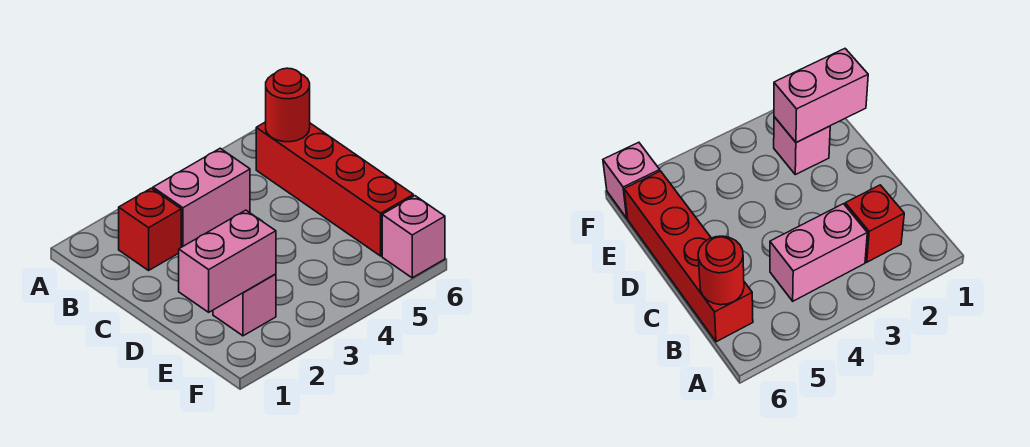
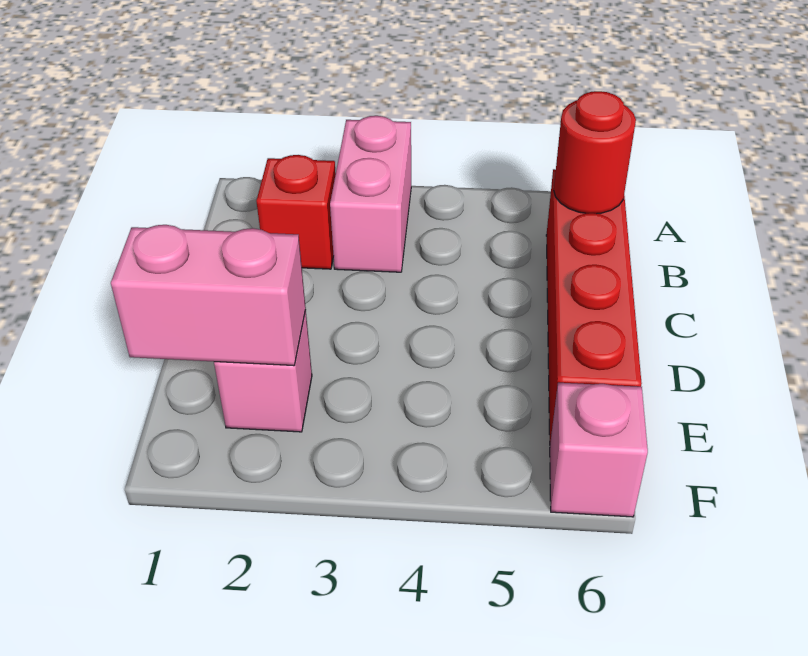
pink 1x2 brick [153,148,250,247] -> pink 1x2 brick turned to [330,116,411,272]

